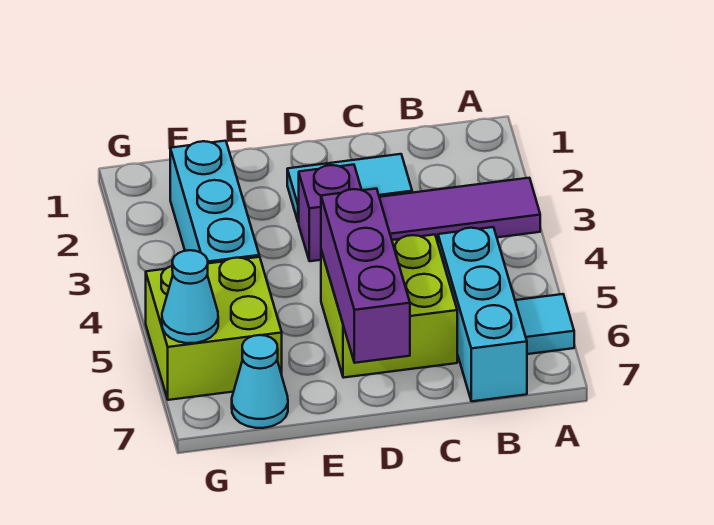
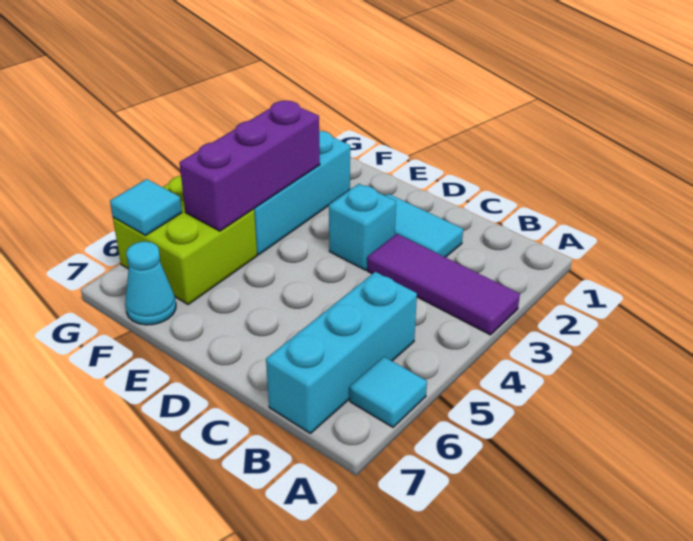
lime 2x2 brick [321,235,457,378] -> none
purple 1x1 brick [299,165,362,261] -> cyan 1x1 brick [329,184,396,270]
purple 1x3 brick [321,189,410,363] -> purple 1x3 brick moved to [179,101,320,231]
cyan 1x1 cone [162,250,218,343] -> cyan 1x1 tile [110,179,182,236]

